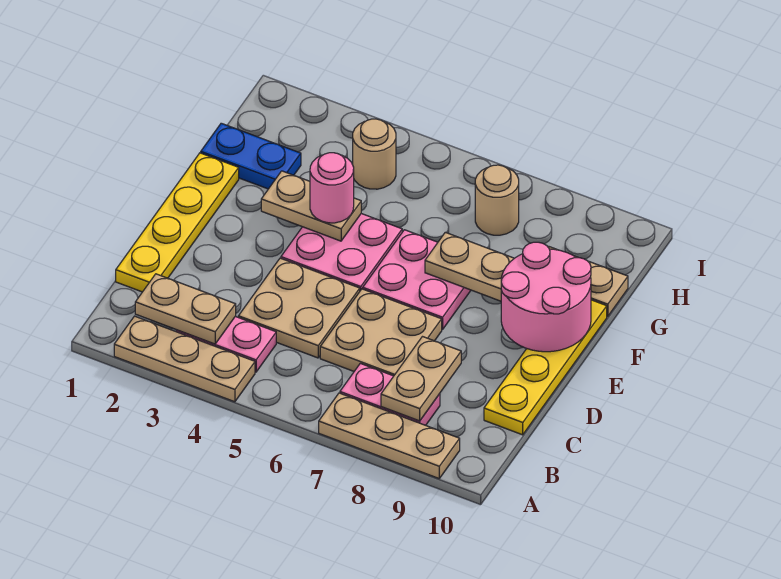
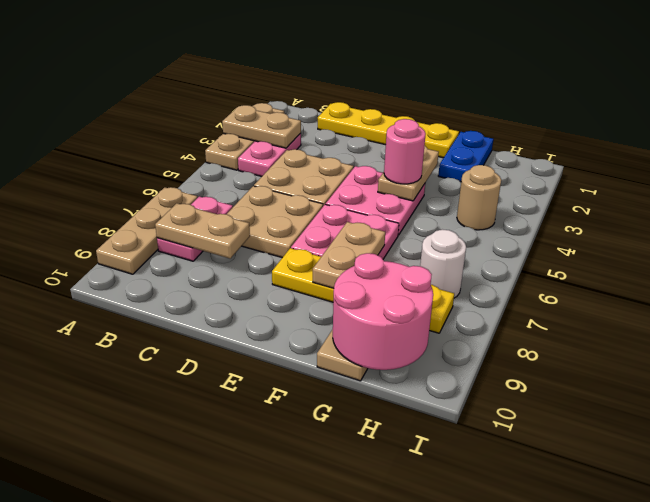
tan 1x2 plate [135,274,236,344] -> tan 1x2 plate turned to [222,105,301,148]
yellow 1x4 plate [484,300,607,435] -> yellow 1x4 plate moved to [272,248,454,333]
pink 2x2 round brick [501,242,591,352] -> pink 2x2 round brick moved to [333,253,433,370]
tan 1x1 round brick [475,165,519,235] -> white 1x1 round brick [420,229,466,298]

